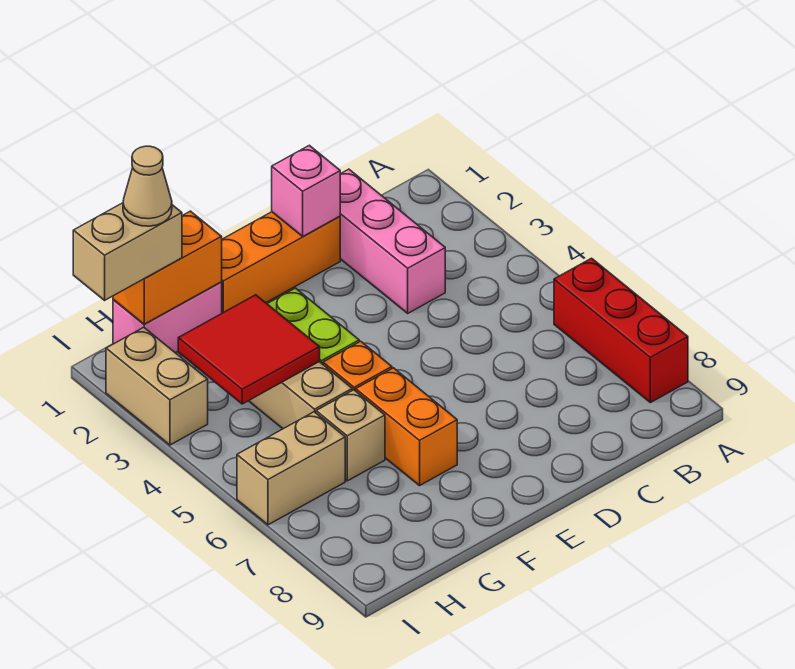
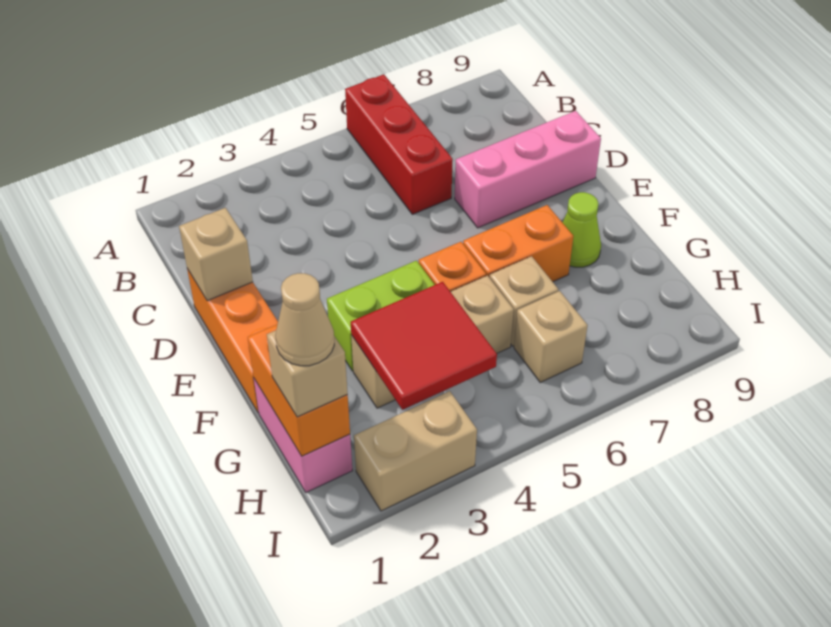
red 1x3 brick [554,258,688,403] -> red 1x3 brick turned to [345,74,453,214]
pink 1x3 brick [340,169,445,313] -> pink 1x3 brick moved to [455,111,601,228]
pink 1x1 brick [272,145,340,236] -> tan 1x1 brick [179,208,253,301]
none -> lime 1x1 cone [562,192,601,267]
tan 1x2 brick [73,203,182,300] -> tan 1x1 brick [267,330,348,417]
tan 1x2 brick [237,412,345,525] -> tan 1x1 brick [514,291,588,382]

